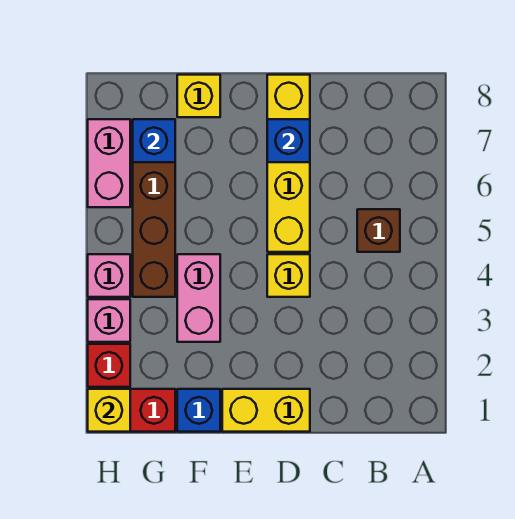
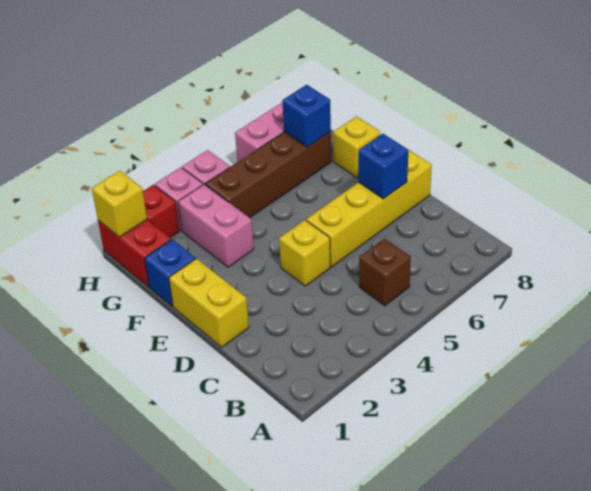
pink 1x2 brick [177,254,220,342] -> pink 1x2 brick turned to [178,184,254,267]

